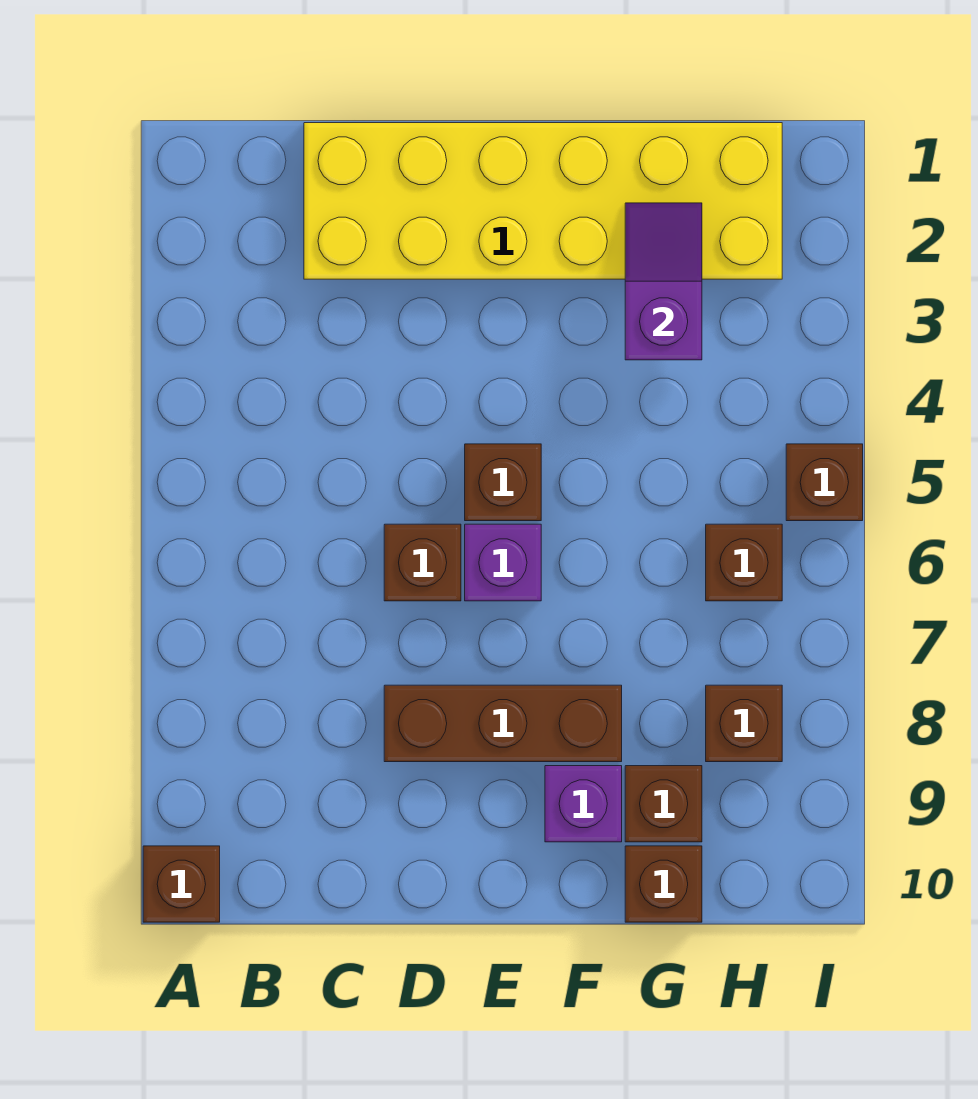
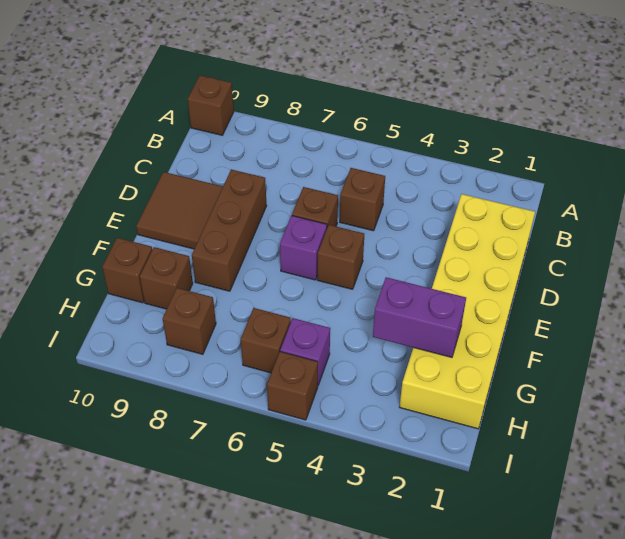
none -> brown 1x1 brick [340,168,385,231]
none -> brown 2x2 tile [136,172,223,249]
purple 1x1 brick [545,766,622,842] -> purple 1x1 brick moved to [280,318,330,385]
purple 1x2 slope [625,203,702,360] -> purple 1x2 brick [373,277,466,357]

